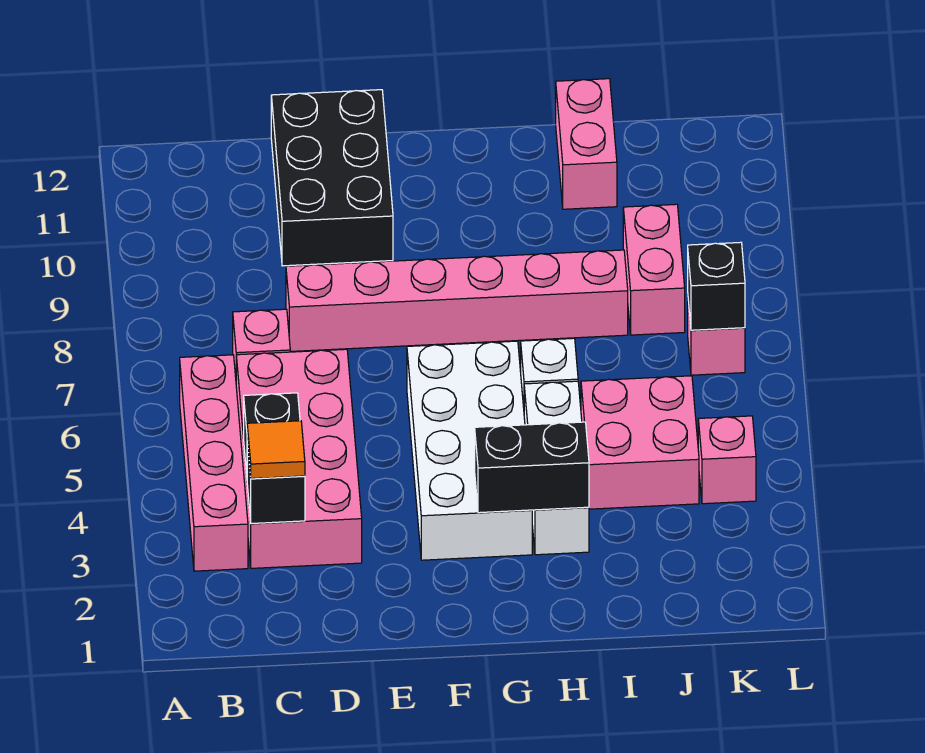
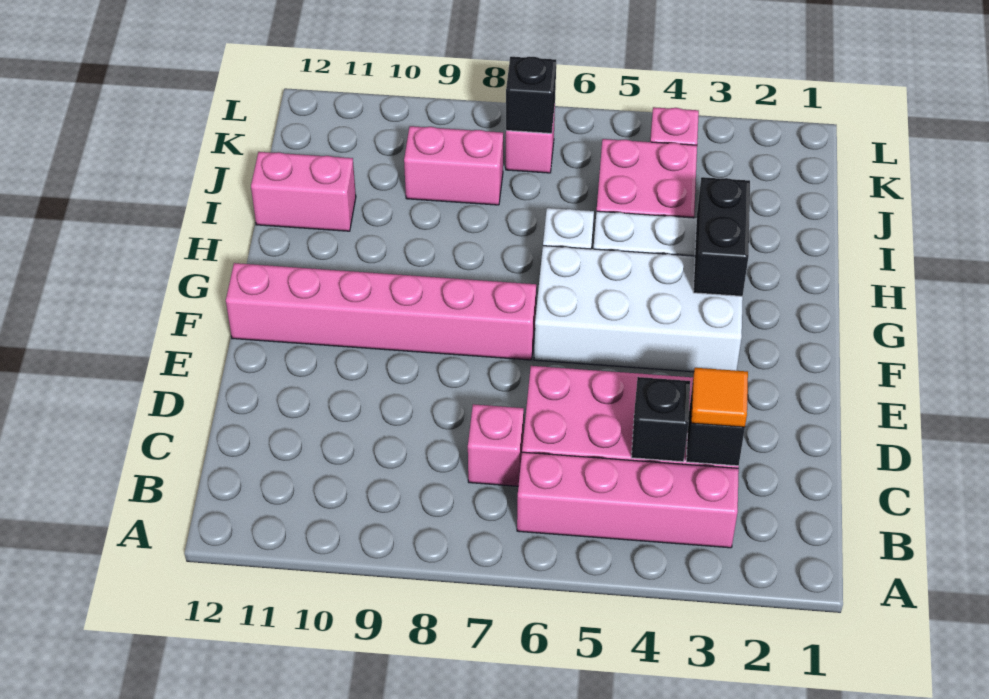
pink 1x6 brick [286,250,628,351] -> pink 1x6 brick turned to [226,263,536,360]
black 2x3 brick [271,90,393,266] -> none

